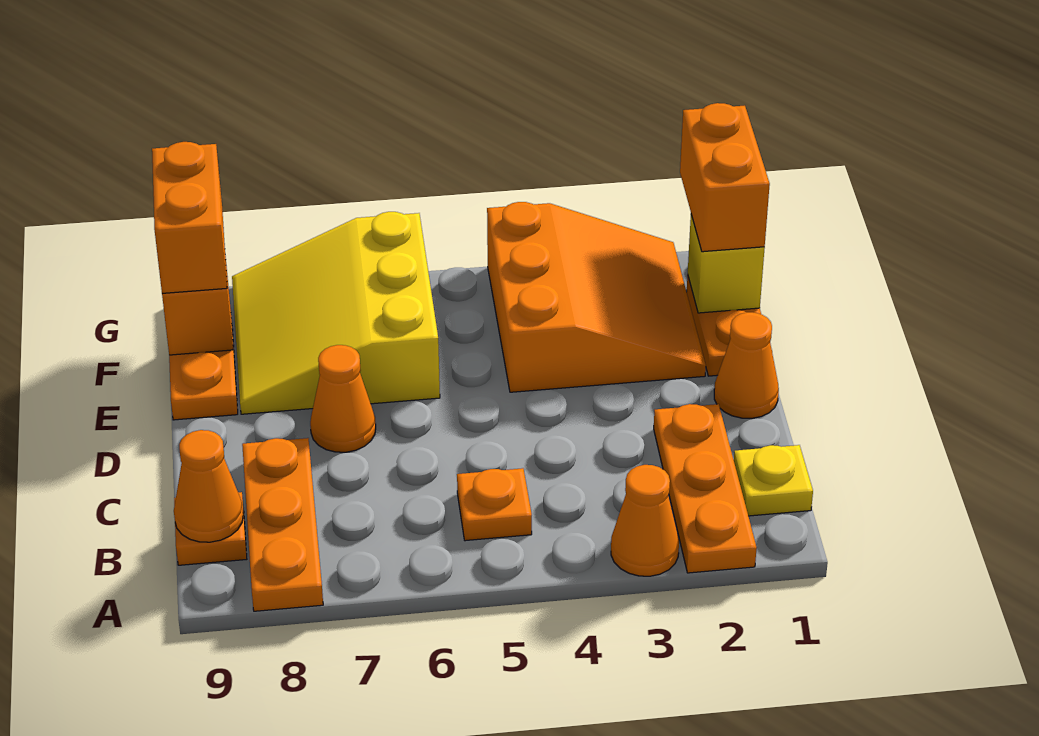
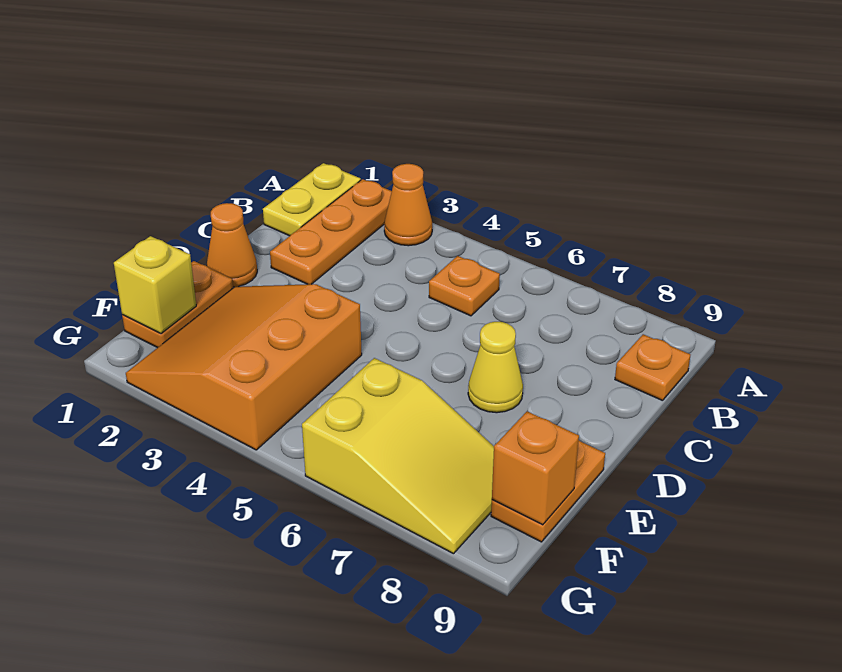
orange 1x3 plate [242,438,323,611] -> none
yellow 1x1 plate [734,445,813,516] -> yellow 1x2 plate [263,163,361,236]
orange 1x1 cone [174,430,243,542] -> none
orange 1x1 cone [310,345,376,452] -> yellow 1x1 cone [468,322,523,413]
yellow 3x3 slope [232,212,440,414] -> yellow 2x3 slope [302,358,494,554]
orange 1x2 brick [680,103,770,252] -> none
orange 1x2 brick [152,142,227,293] -> none

